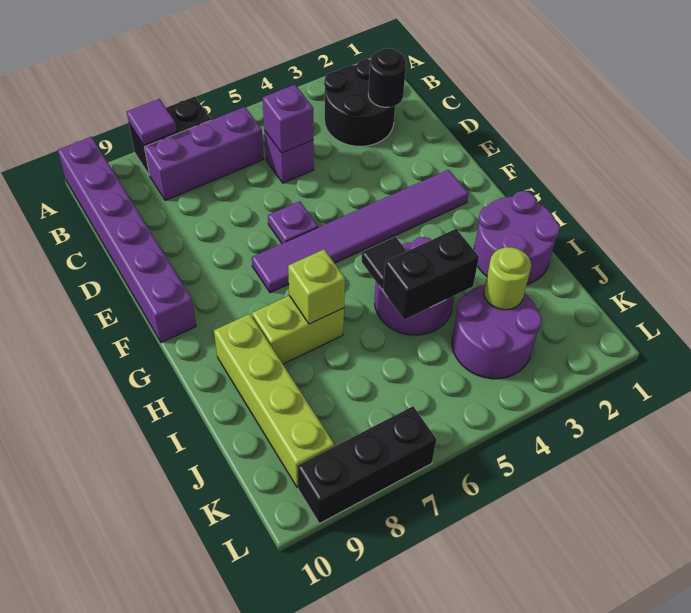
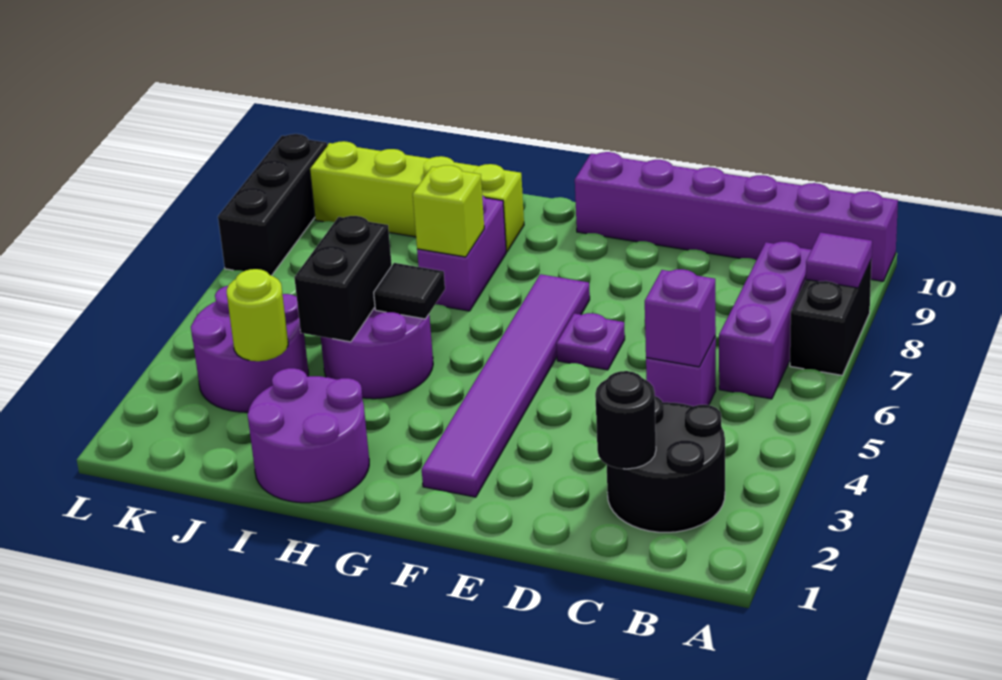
lime 1x2 brick [252,296,344,364] -> purple 1x2 brick [417,195,506,311]

